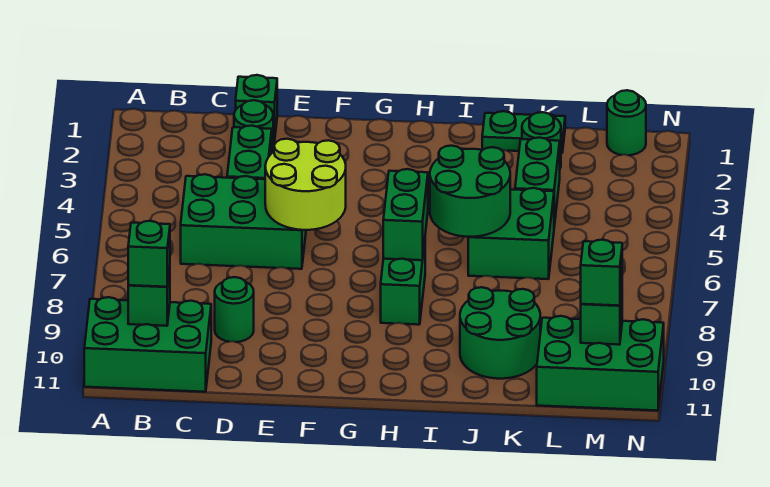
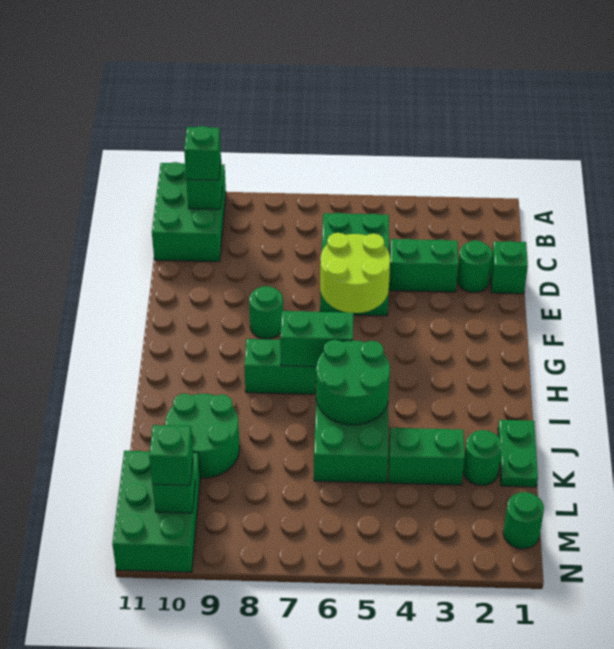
green 1x1 round brick [215,277,254,342] -> green 1x1 round brick moved to [249,286,283,339]

